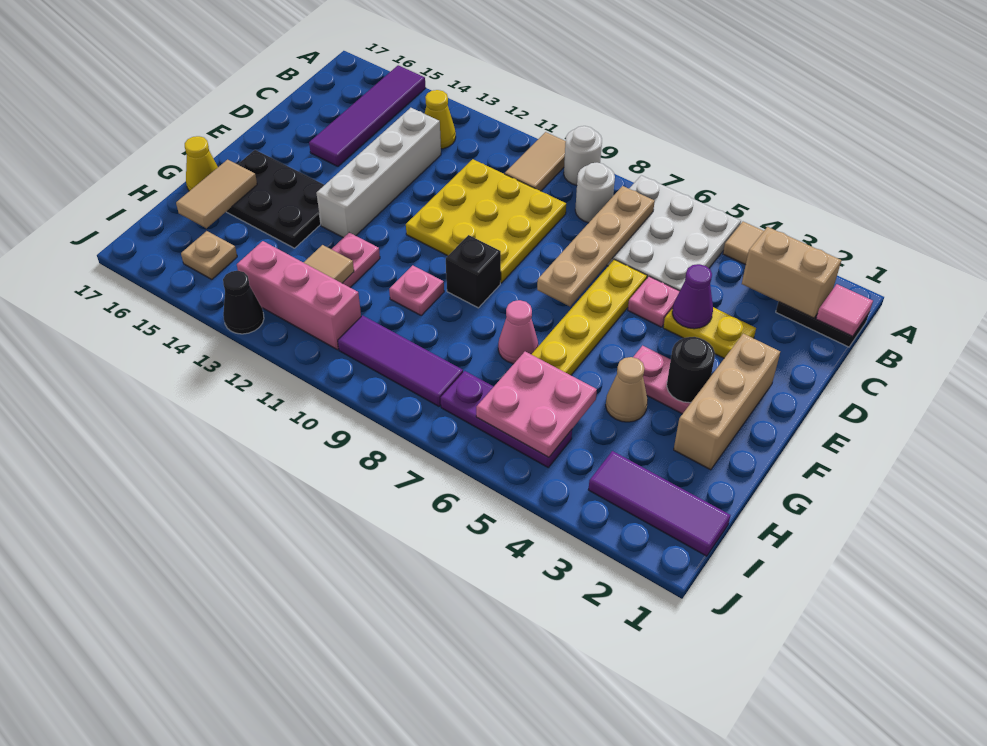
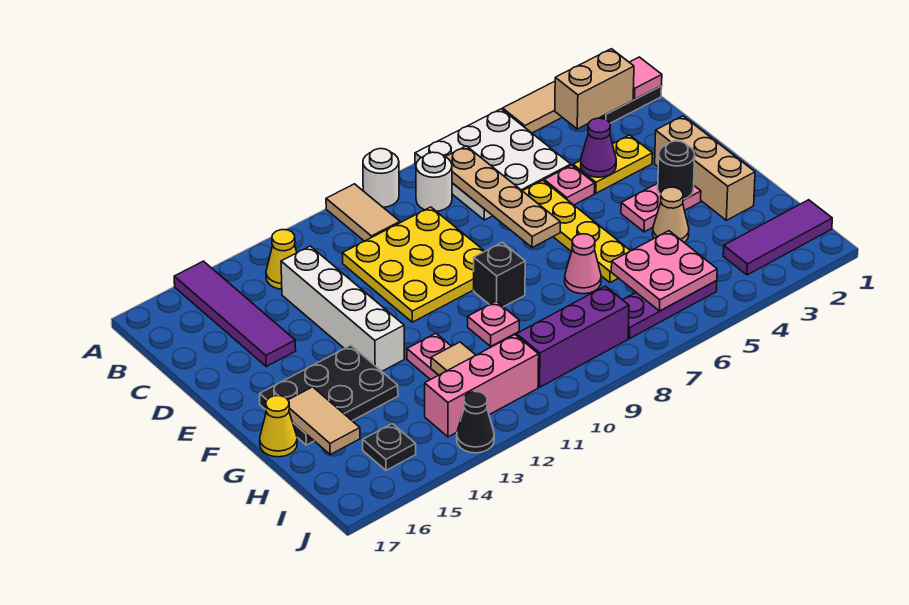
purple 1x3 tile [338,315,463,406] -> purple 1x3 brick [517,286,629,387]
tan 1x1 plate [181,231,237,280] -> black 1x1 plate [363,424,416,470]

